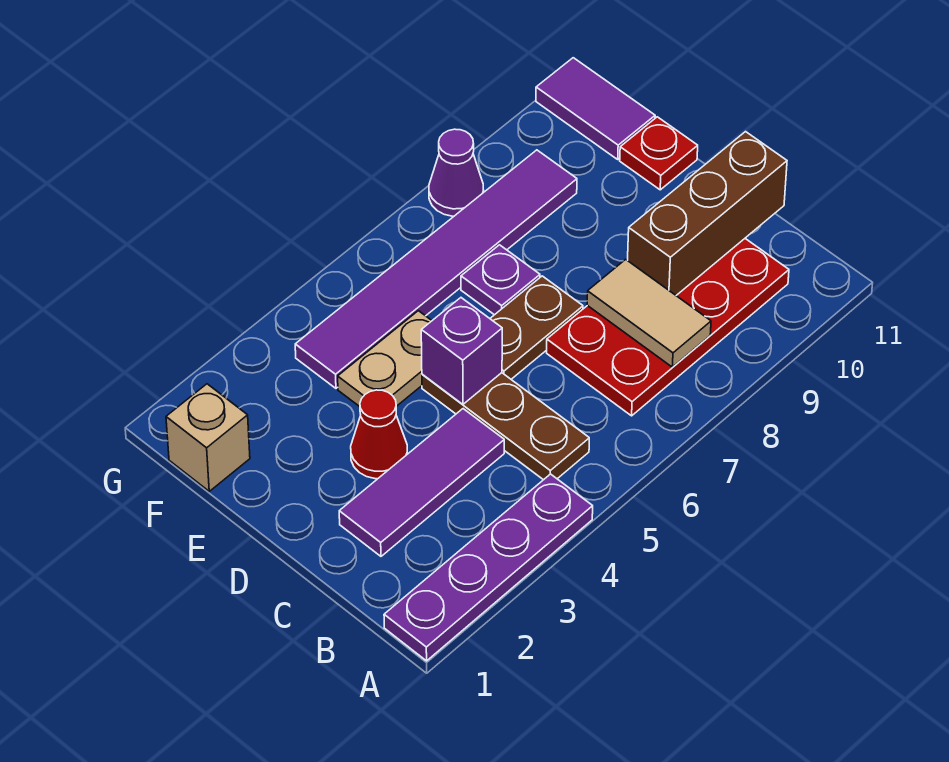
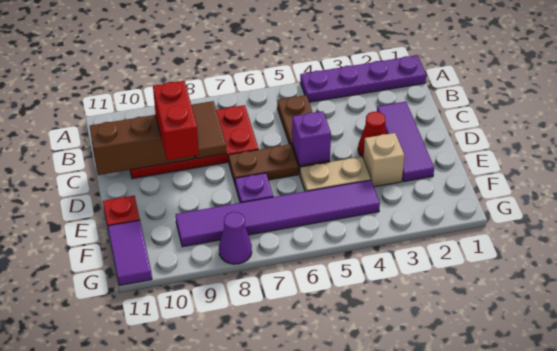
tan 1x2 tile [587,259,711,367] -> brown 1x2 tile [191,101,227,159]
purple 1x3 tile [339,409,504,556] -> purple 1x3 tile turned to [377,102,434,182]
none -> red 1x2 brick [153,81,199,160]
tan 1x1 brick [166,384,250,491] -> tan 1x1 brick moved to [363,133,404,187]

